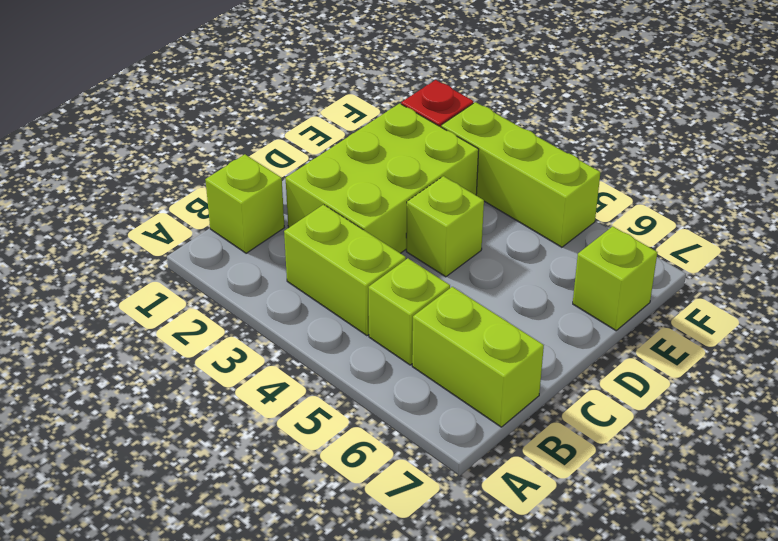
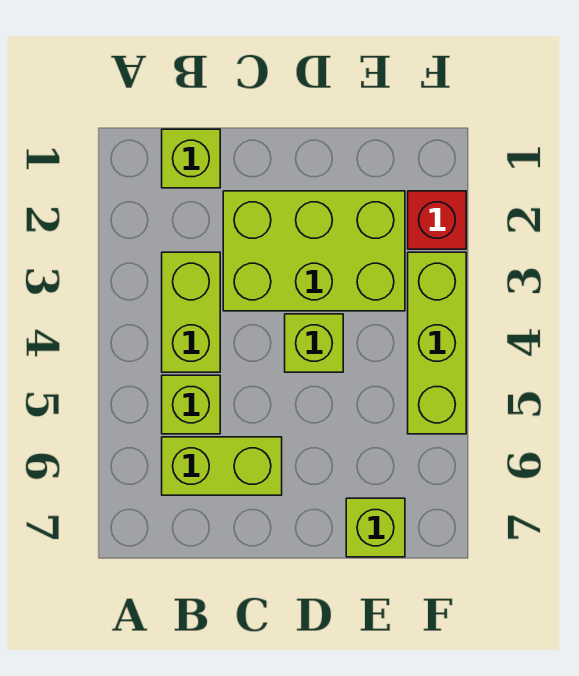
lime 1x2 brick [412,287,544,427] -> lime 1x2 brick turned to [162,437,282,495]

